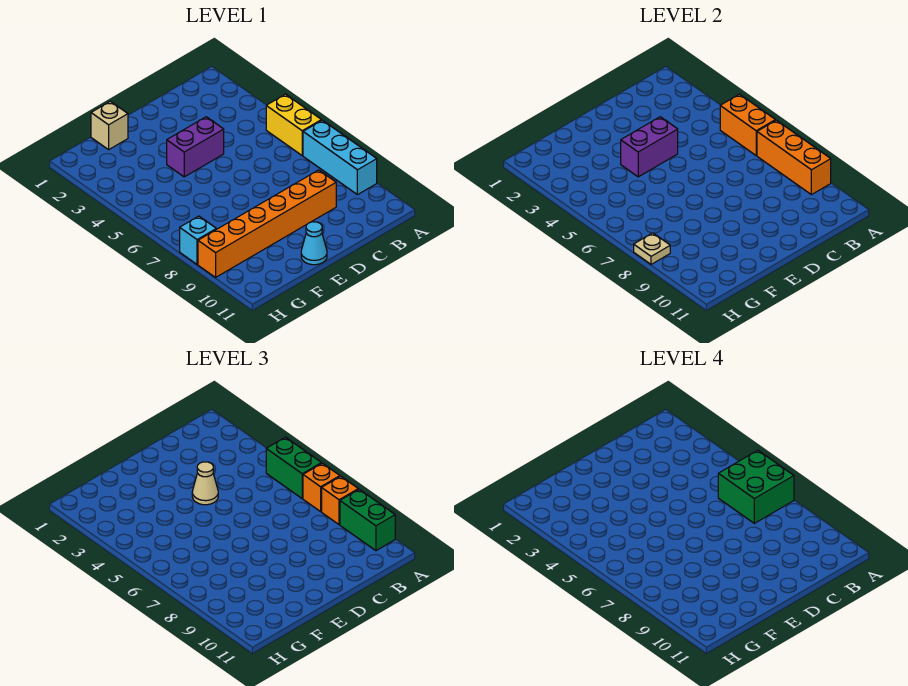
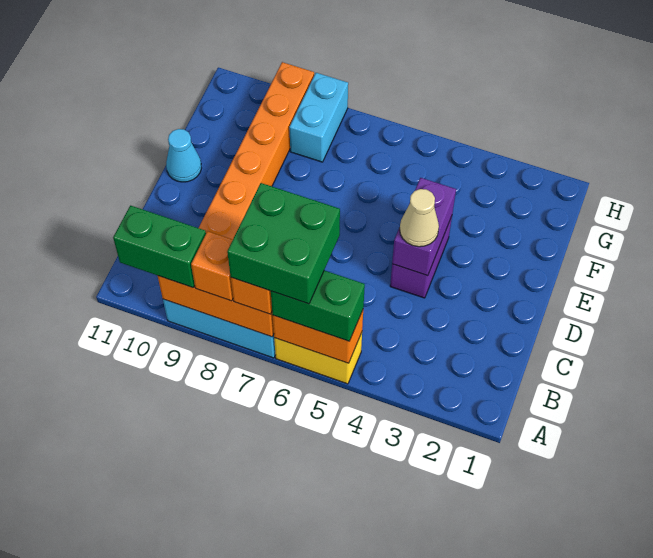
tan 1x1 brick [91,101,128,150] -> none
cyan 1x1 brick [180,216,216,264] -> cyan 1x2 brick [289,73,348,162]
tan 1x1 plate [634,233,670,264] -> none

